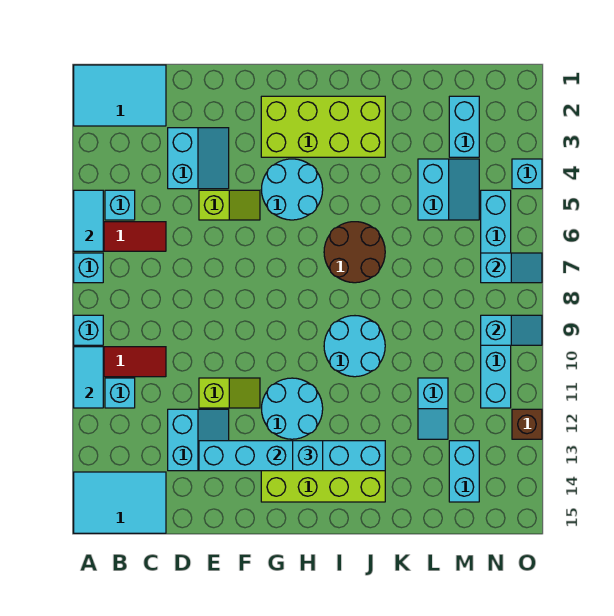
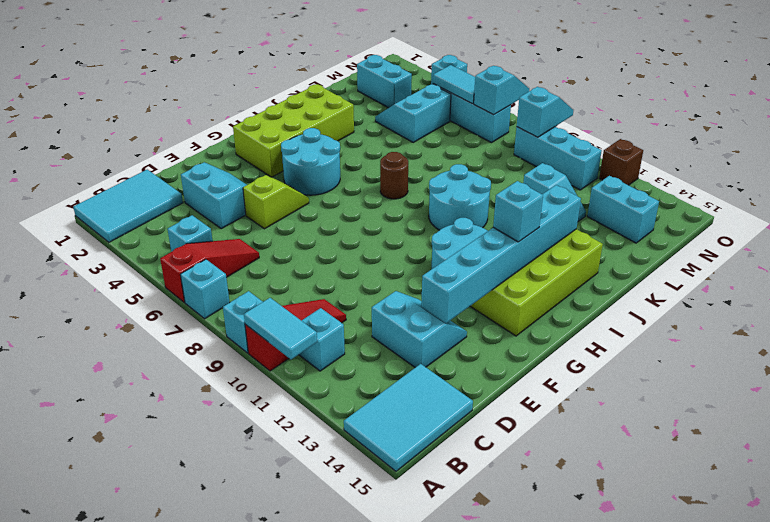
cyan 1x2 tile [74,190,103,251] -> cyan 1x2 tile moved to [433,65,475,104]
lime 1x2 slope [199,378,260,408] -> none
brown 2x2 round brick [324,222,385,283] -> brown 1x1 round brick [380,152,408,199]
cyan 2x2 slope [418,159,479,220] -> cyan 2x2 slope turned to [375,84,451,142]

